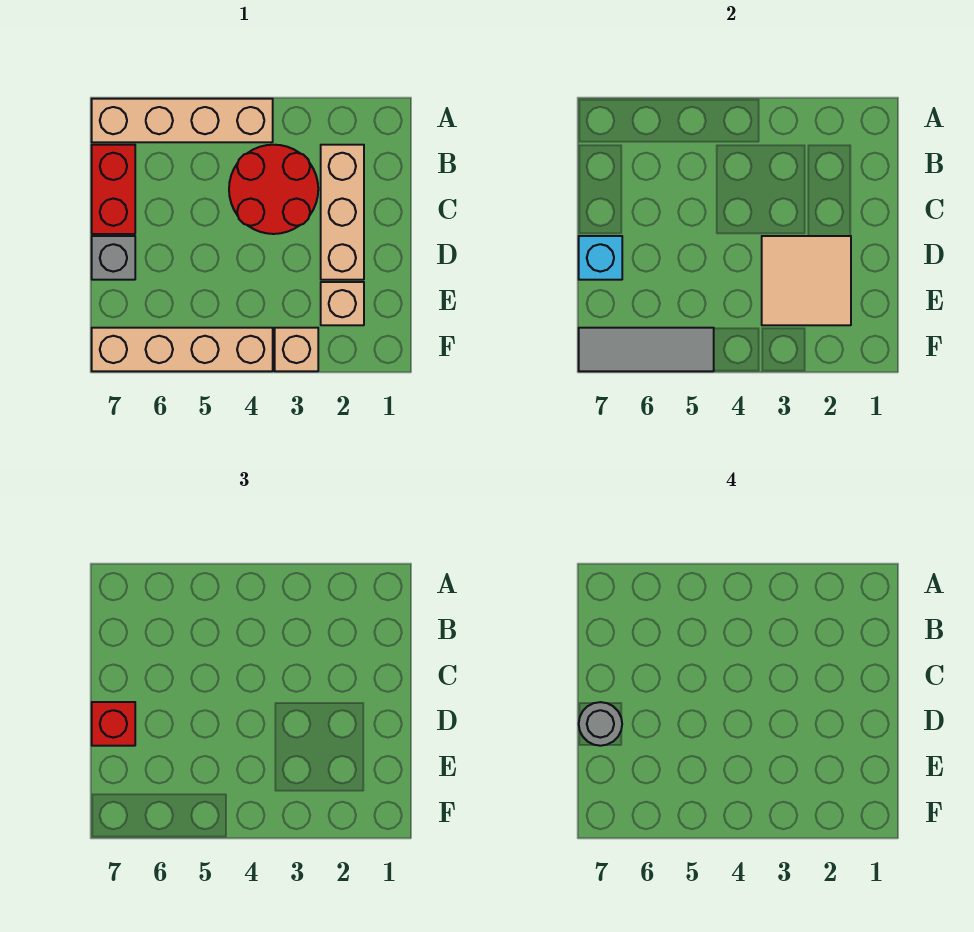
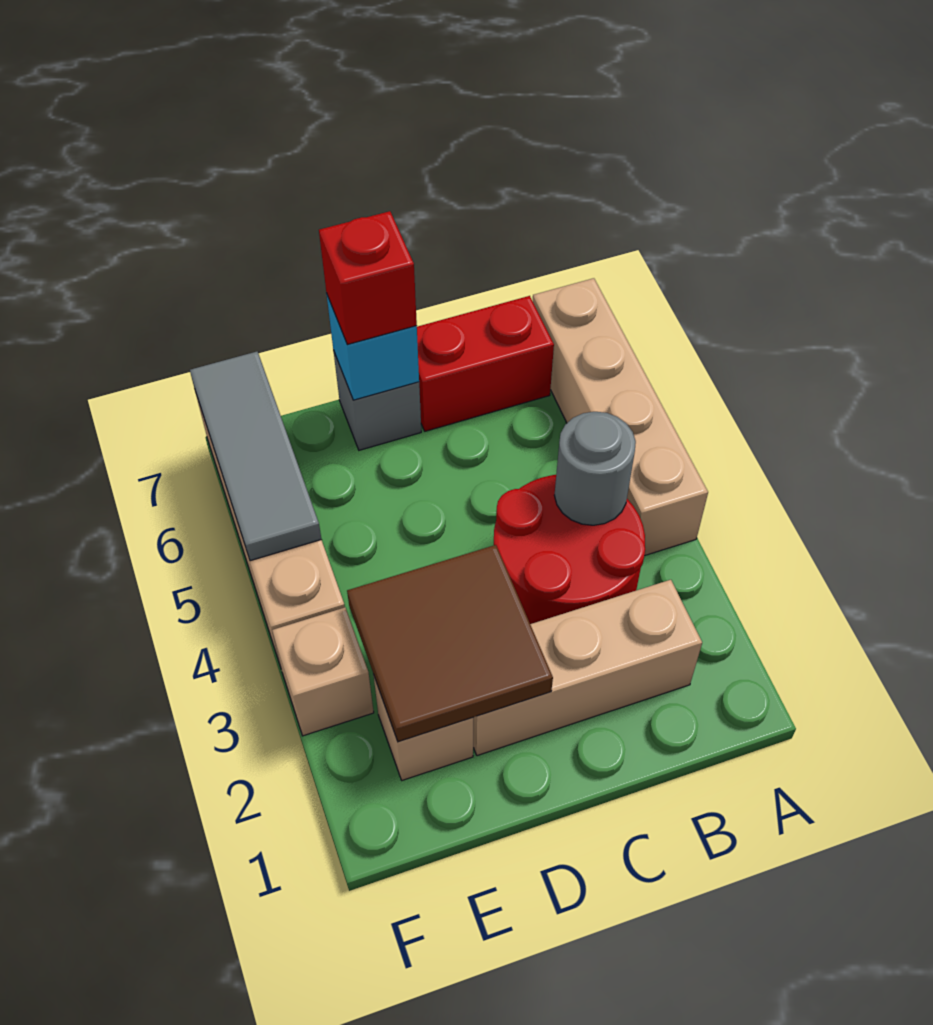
tan 2x2 tile [762,236,851,325] -> brown 2x2 tile [347,545,553,742]
grey 1x1 round brick [579,702,622,746] -> grey 1x1 round brick moved to [554,412,636,525]

